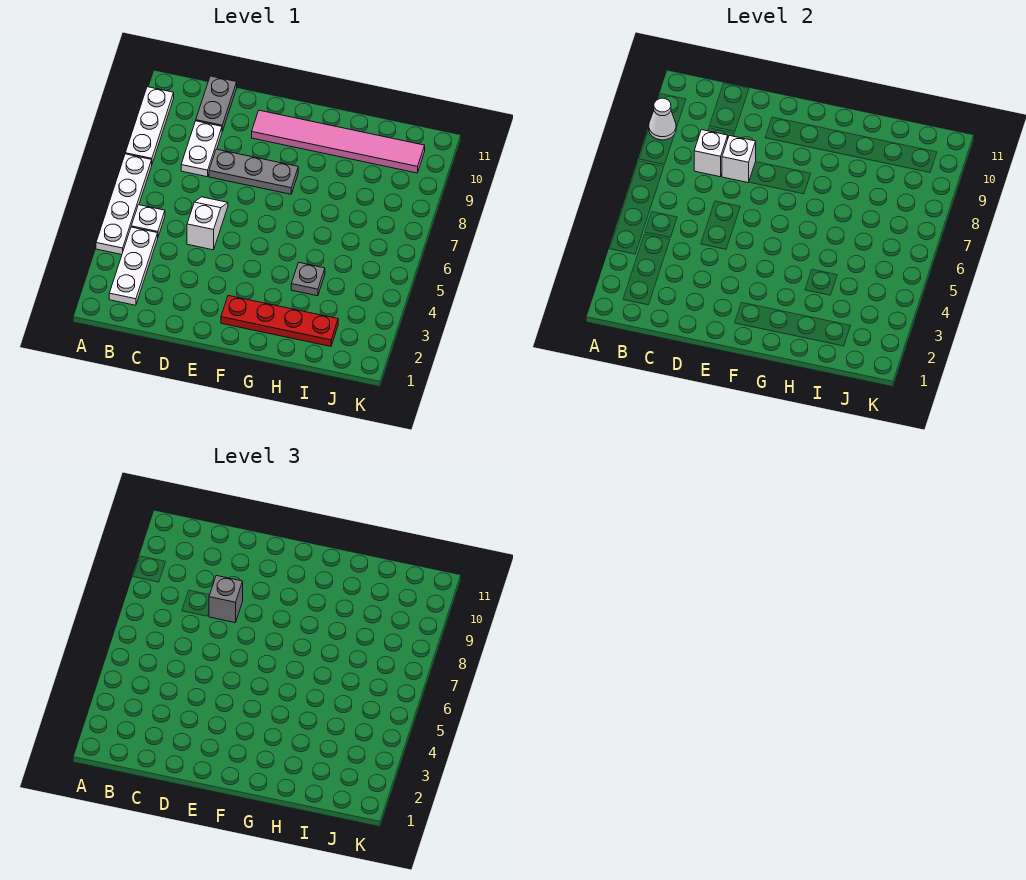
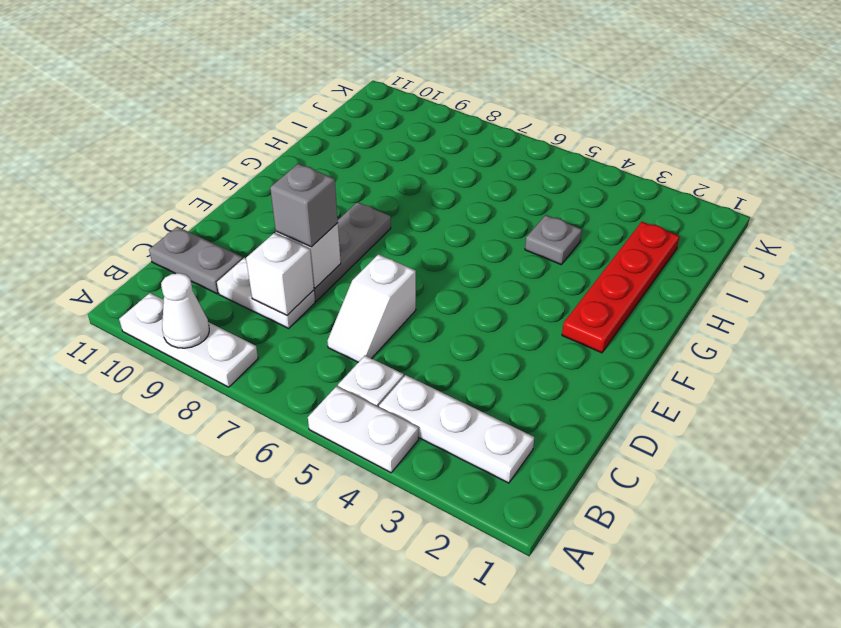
white 1x4 plate [96,154,152,255] -> white 1x2 plate [308,386,418,473]
white 1x2 slope [187,197,228,250] -> white 1x2 slope turned to [328,254,416,362]
pink 1x6 tile [252,110,425,173] -> none

